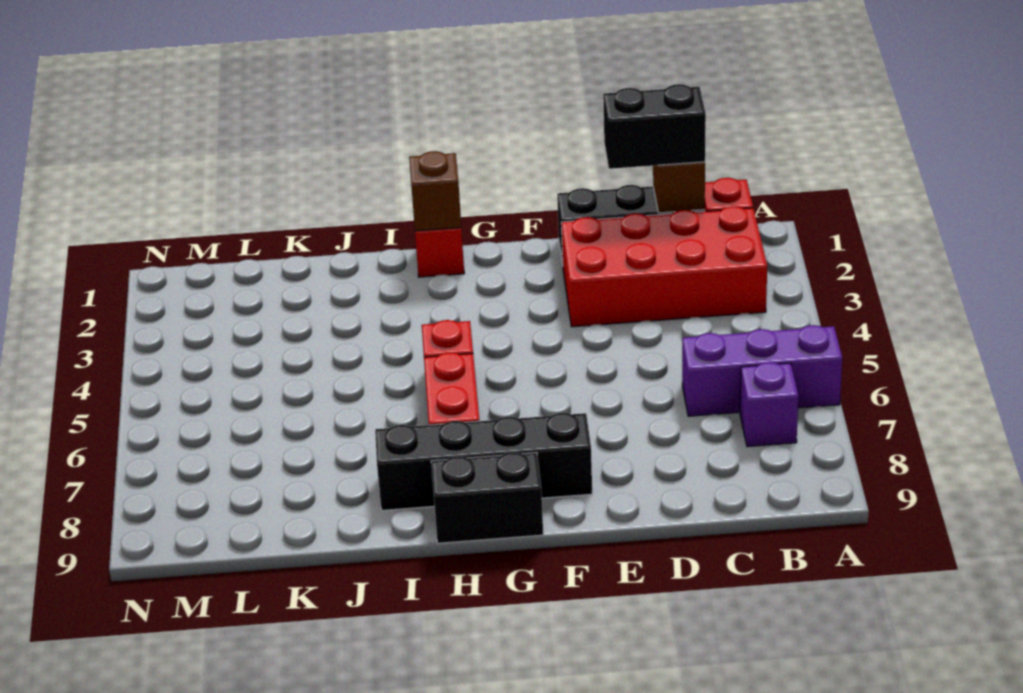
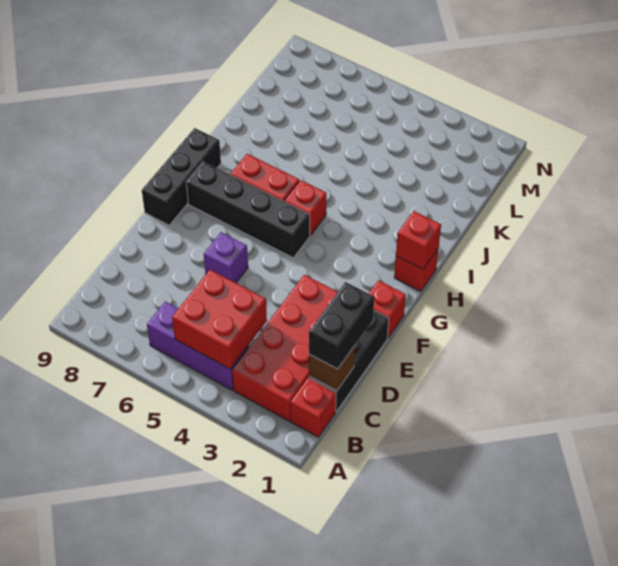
purple 1x3 brick [682,325,842,416] -> purple 1x3 brick turned to [147,301,249,390]
none -> red 2x2 brick [172,270,267,369]
purple 1x1 brick [740,362,798,447] -> purple 1x1 brick moved to [204,232,248,283]
none -> red 1x1 brick [369,280,406,338]
black 1x4 brick [375,413,592,510] -> black 1x4 brick turned to [186,162,310,258]
black 1x2 brick [431,452,543,543] -> black 1x3 brick [142,128,221,225]
brown 1x1 brick [409,151,461,231] -> red 1x1 brick [396,211,441,269]

